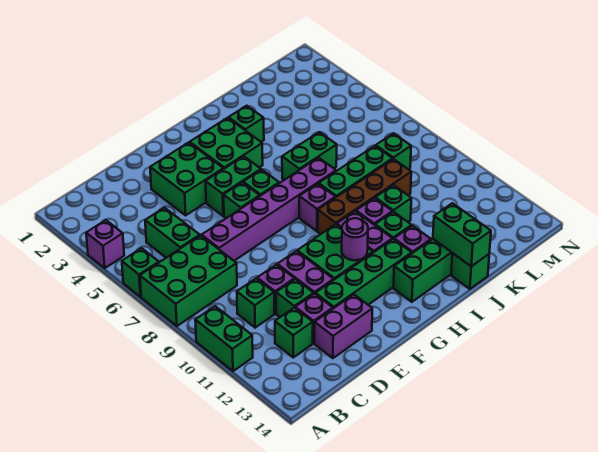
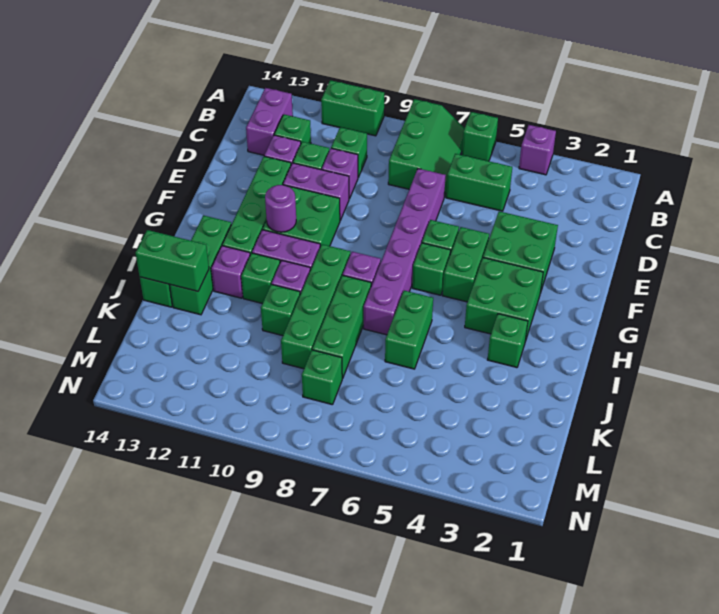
green 2x3 brick [140,235,237,326] -> green 2x3 slope [388,99,465,197]
purple 1x2 brick [314,294,372,358] -> purple 1x2 brick moved to [246,88,293,155]
brown 1x4 brick [318,159,411,234] -> green 1x4 brick [281,244,350,369]

